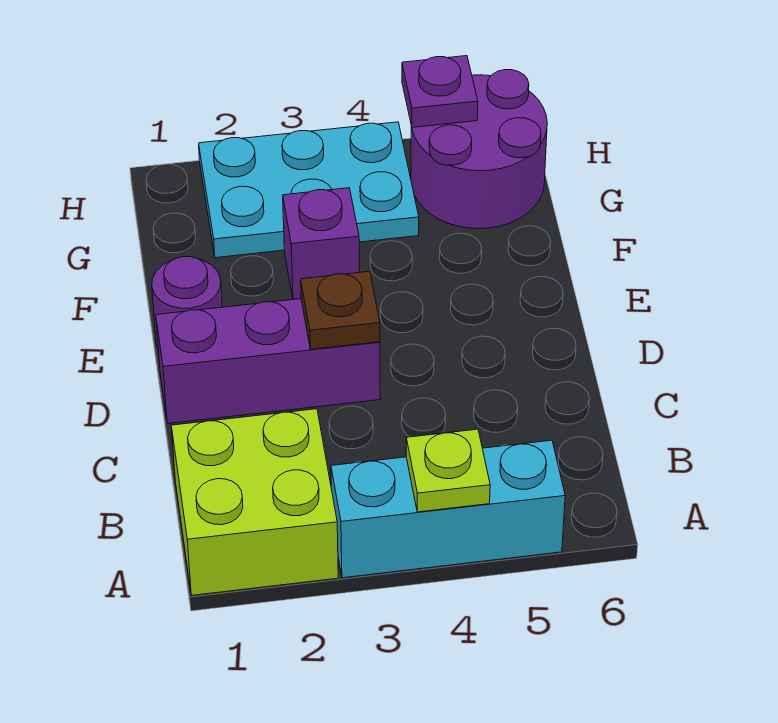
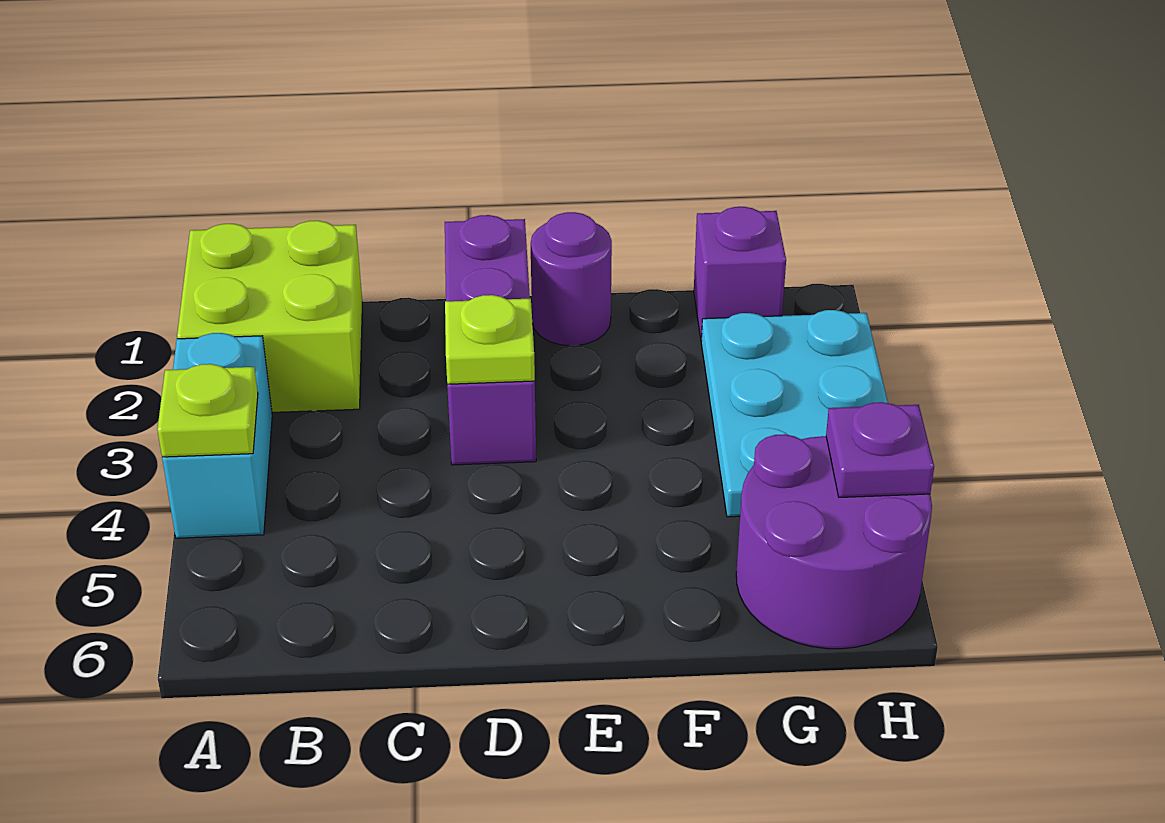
cyan 1x3 brick [331,440,565,578] -> cyan 1x2 brick [162,333,272,538]
brown 1x1 plate [301,271,380,349] -> lime 1x1 plate [445,295,535,384]
purple 1x1 brick [283,188,359,300] -> purple 1x1 brick moved to [694,207,786,341]

